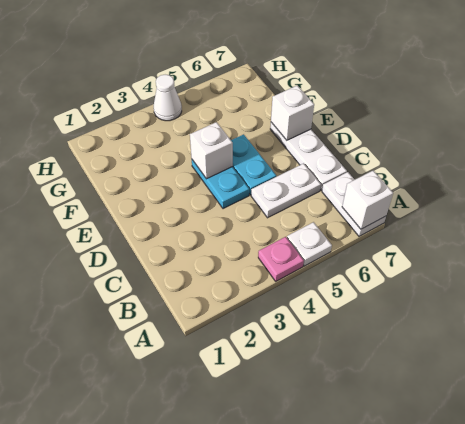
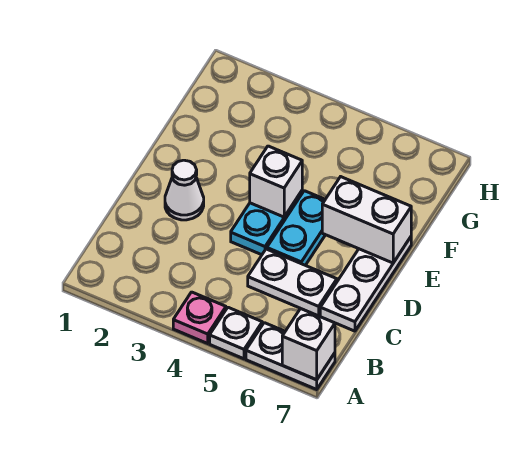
white 1x2 plate [322,172,386,236] -> white 1x2 plate turned to [246,323,335,389]
white 1x1 brick [271,85,314,140] -> white 1x2 brick [322,177,411,263]
white 1x1 cone [154,75,182,121] -> white 1x1 cone moved to [165,160,204,220]

